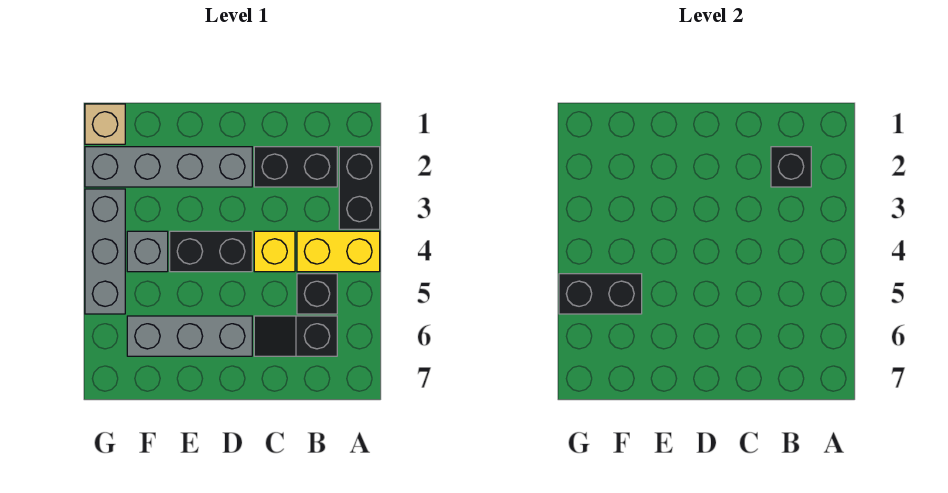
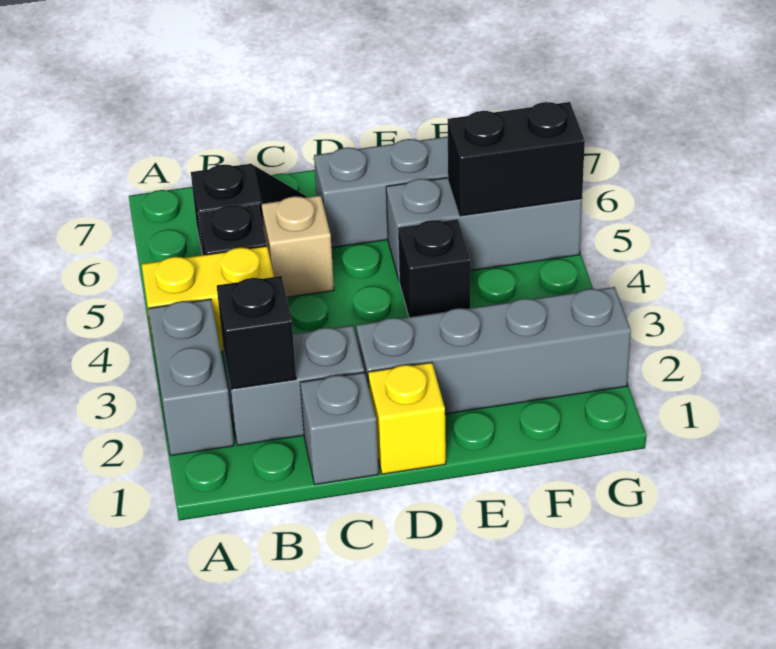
black 1x2 brick [339,147,380,229] -> grey 1x2 brick [148,299,234,455]
black 1x2 brick [254,147,337,187] -> grey 1x2 brick [223,325,364,445]
yellow 1x1 brick [254,231,295,272] -> yellow 1x1 brick moved to [368,362,446,474]
black 1x2 brick [170,231,252,272] -> black 1x1 brick [398,219,470,317]
grey 1x1 brick [127,231,168,272] -> grey 1x1 brick moved to [300,372,379,485]
tan 1x1 brick [85,104,125,144] -> tan 1x1 brick moved to [261,195,334,297]
grey 1x3 brick [85,189,125,314] -> grey 1x3 brick turned to [386,178,582,279]

